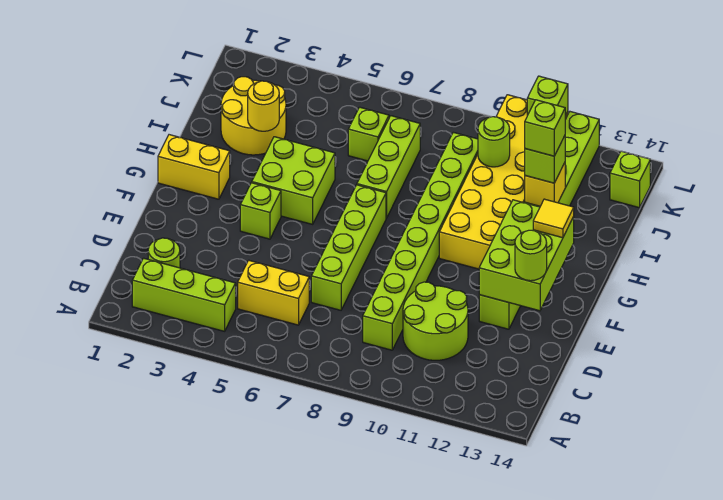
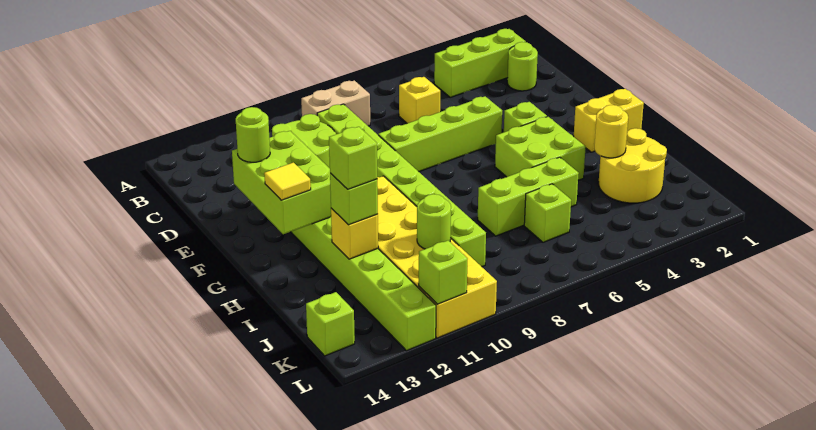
none -> tan 1x2 brick [301,80,370,126]
yellow 1x2 brick [238,260,309,325] -> yellow 1x1 brick [399,77,440,123]
lime 1x4 brick [311,185,386,310] -> lime 1x4 brick turned to [378,96,502,172]
lime 1x3 brick [357,116,420,218] -> lime 1x3 brick turned to [478,157,579,236]

